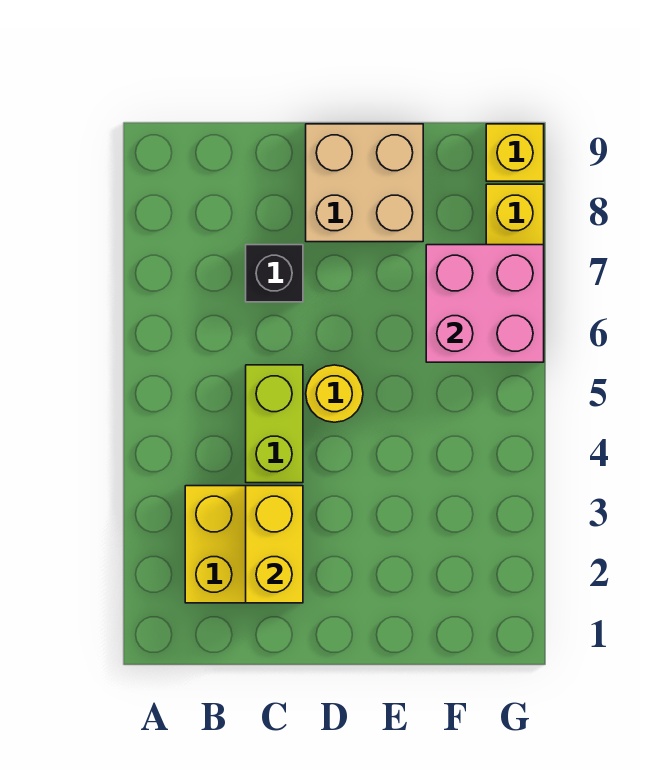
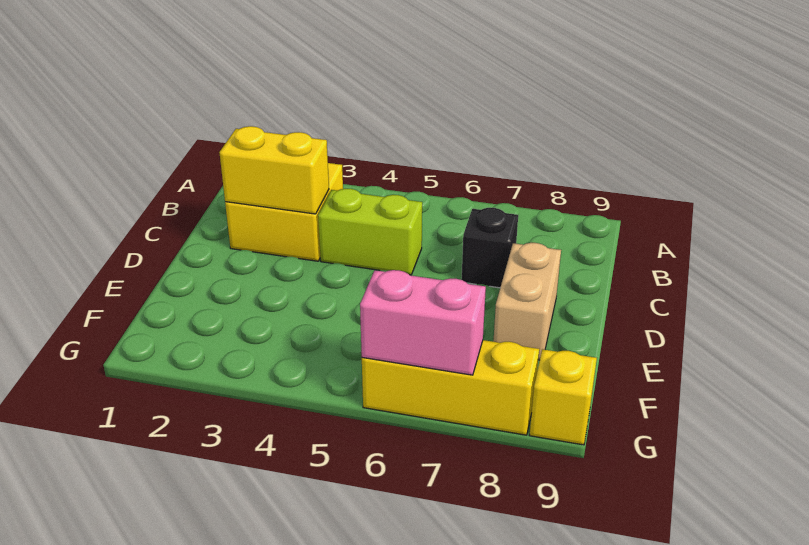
yellow 1x1 round brick [306,365,363,422] -> none
tan 2x2 brick [306,124,423,242] -> tan 1x2 brick [493,243,561,360]
pink 2x2 brick [426,245,544,362] -> pink 1x2 brick [360,270,486,375]

